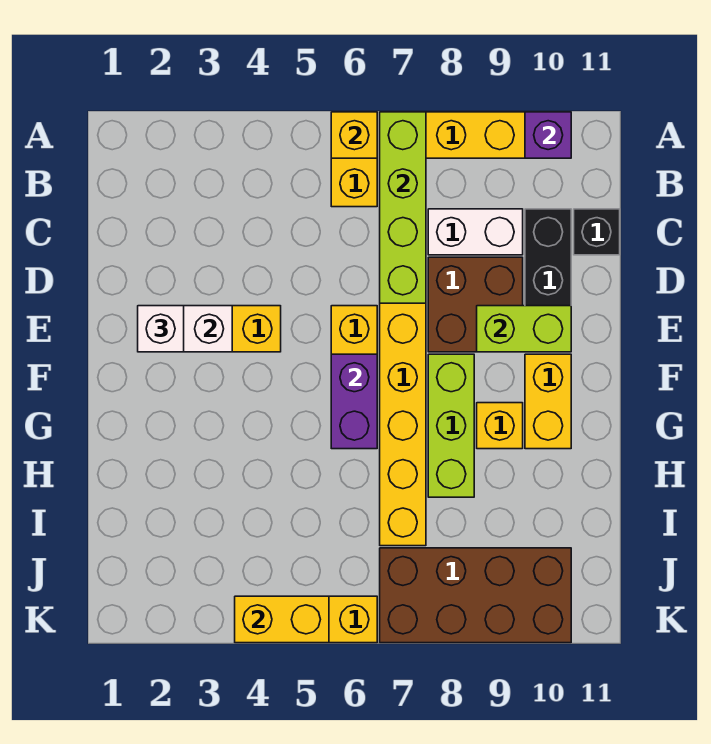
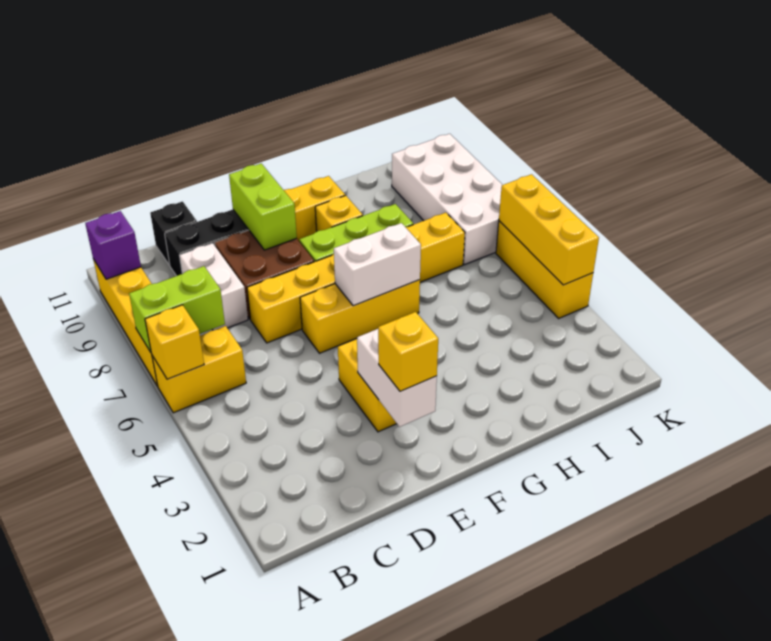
lime 1x4 brick [380,112,426,303] -> lime 1x2 brick [129,266,225,352]
white 1x1 brick [138,306,184,352] -> yellow 1x1 brick [378,312,438,391]
purple 1x2 brick [331,354,377,449] -> white 1x2 brick [334,223,421,306]
brown 2x4 brick [380,548,571,643] -> white 2x4 brick [392,134,502,265]
yellow 1x2 brick [235,596,329,643] -> yellow 1x3 brick [499,174,599,285]

